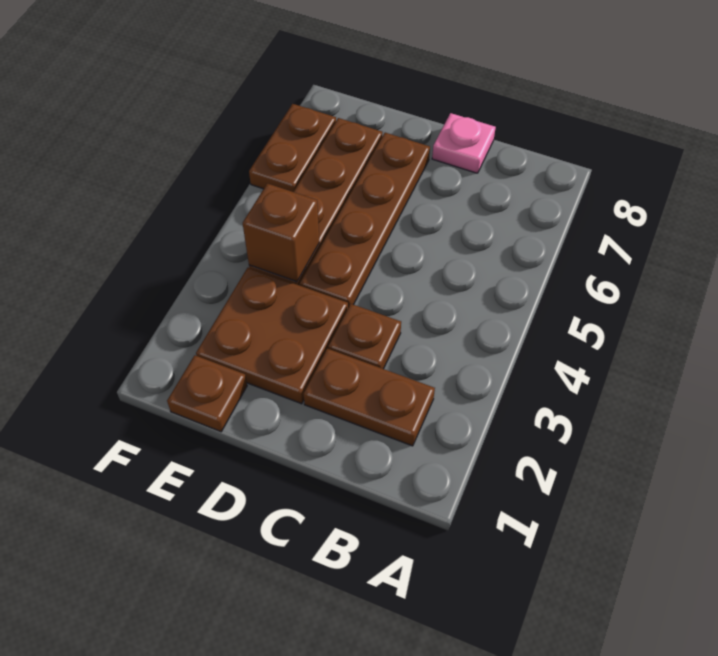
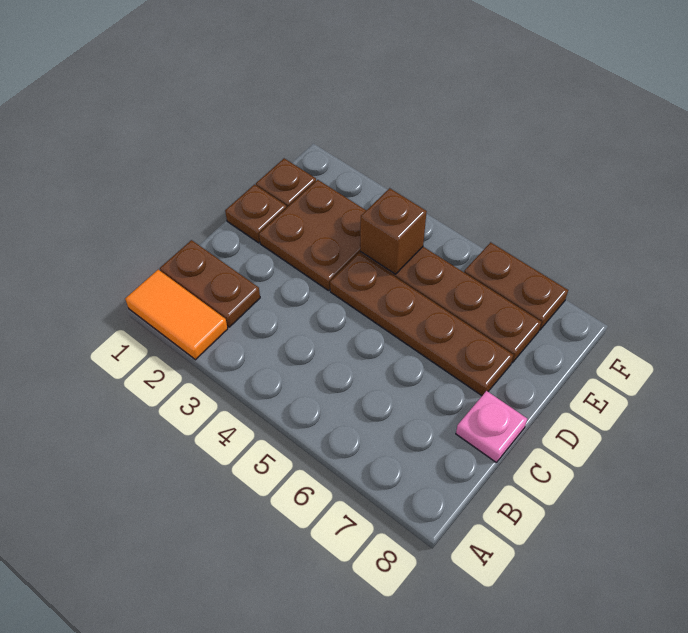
none -> orange 1x2 tile [125,270,228,360]
brown 1x2 plate [304,349,435,446] -> brown 1x2 plate turned to [160,240,260,327]
brown 1x1 plate [328,304,401,369] -> brown 1x1 plate moved to [225,185,287,243]

